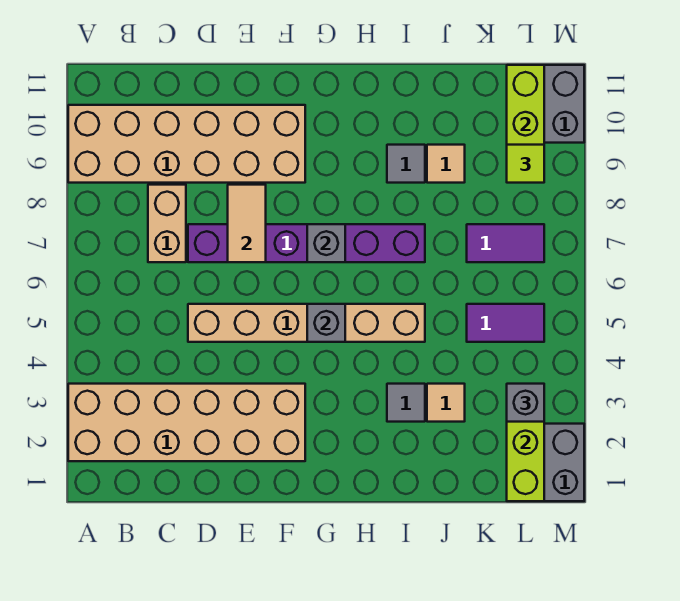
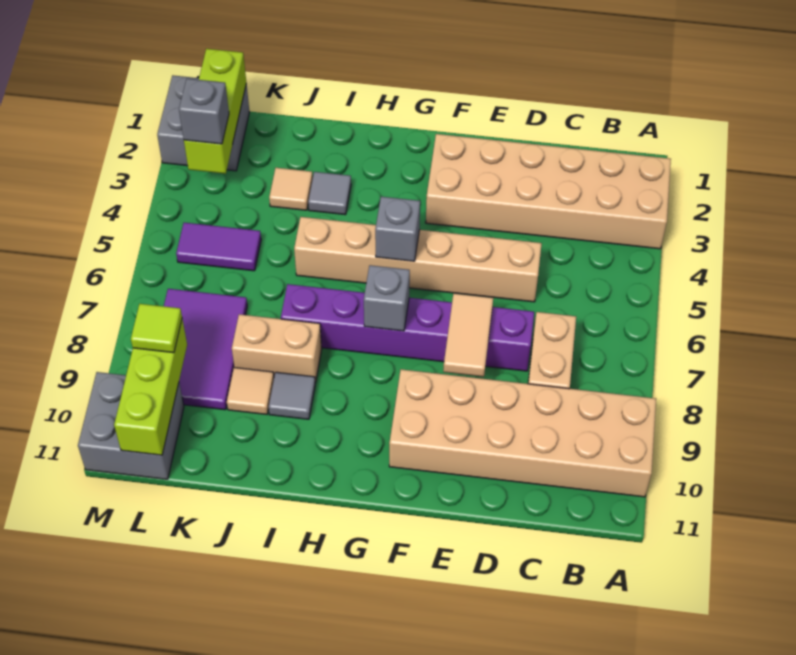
none -> tan 1x2 brick [232,314,322,383]
purple 1x2 tile [467,224,544,262] -> purple 2x3 tile [164,289,247,410]

